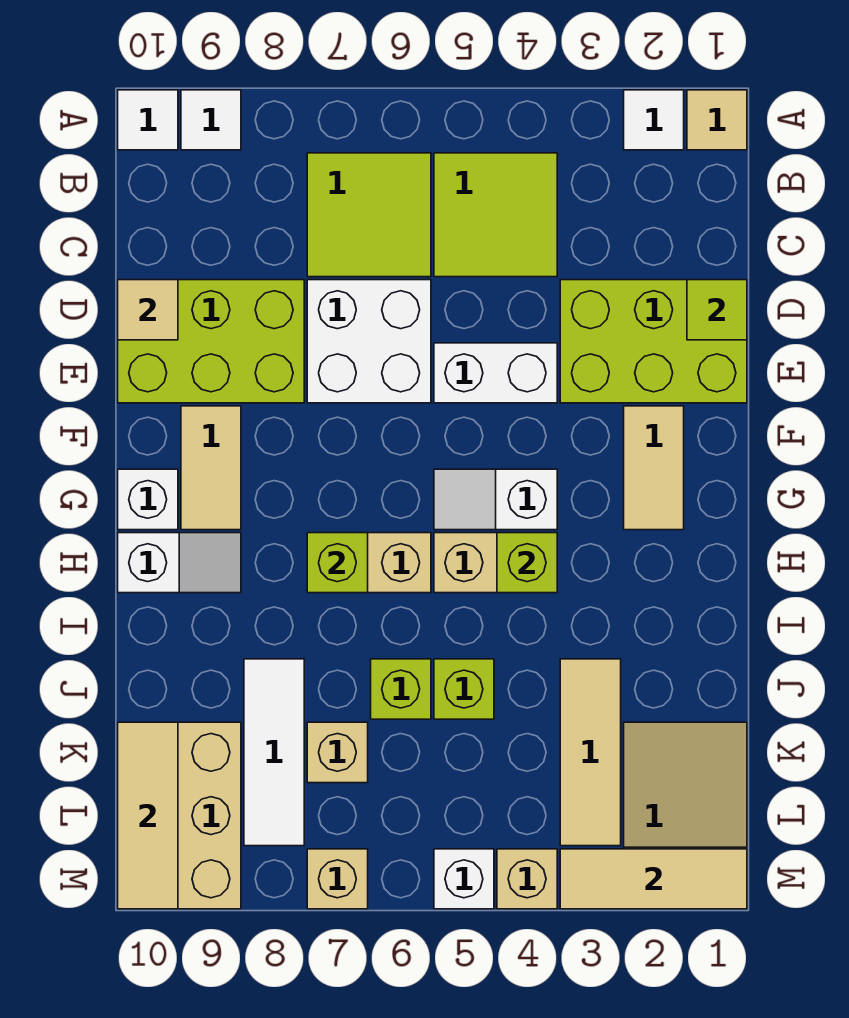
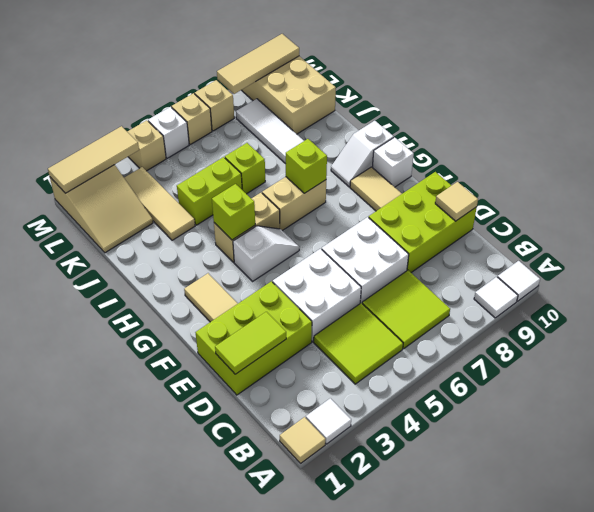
lime 1x1 tile [687,280,747,340] -> lime 1x2 tile [215,312,286,374]
white 1x2 brick [434,343,557,403] -> white 2x2 brick [273,249,361,342]
lime 1x1 brick [434,659,494,719] -> lime 1x2 brick [177,157,242,225]
tan 1x1 brick [307,722,368,783] -> tan 1x1 brick moved to [172,93,212,144]
tan 1x3 tile [118,722,178,909] -> tan 1x3 tile turned to [217,34,299,94]

